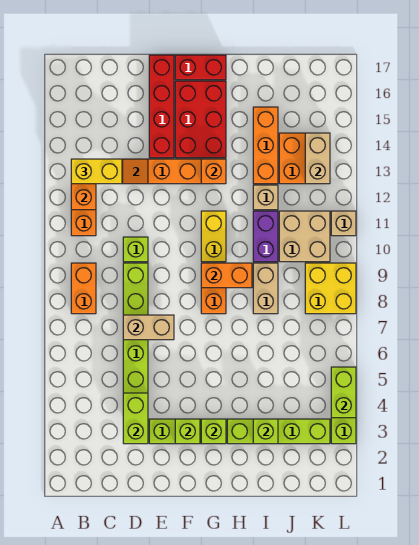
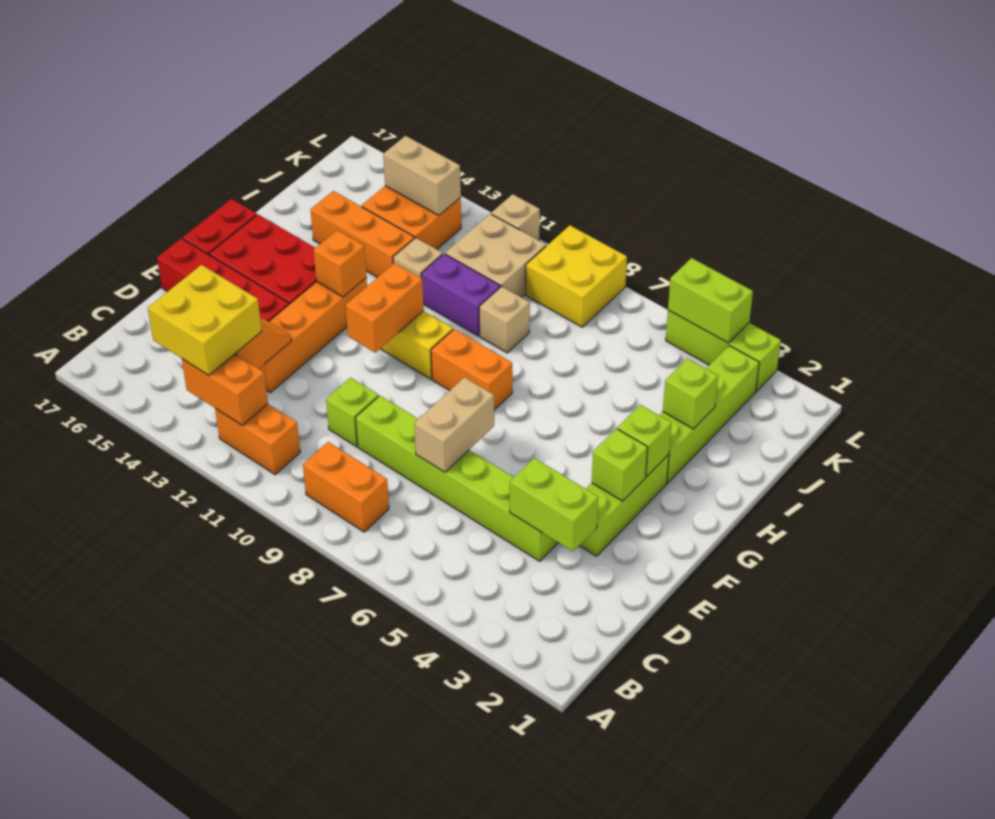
yellow 1x2 brick [71,159,122,184] -> yellow 2x2 brick [148,265,262,375]
orange 1x2 brick [201,263,252,288] -> orange 1x2 brick moved to [346,263,424,353]
tan 1x2 brick [253,263,278,314] -> tan 1x1 brick [479,286,530,353]

